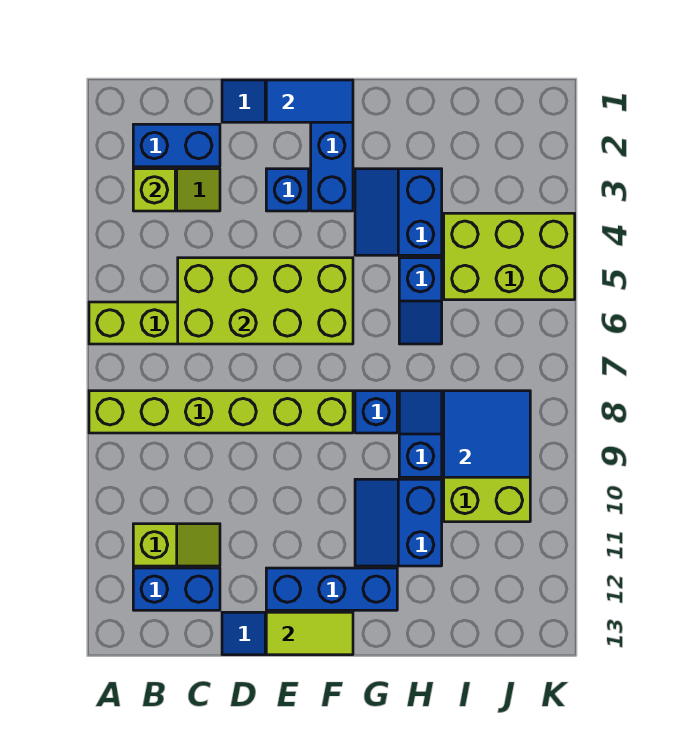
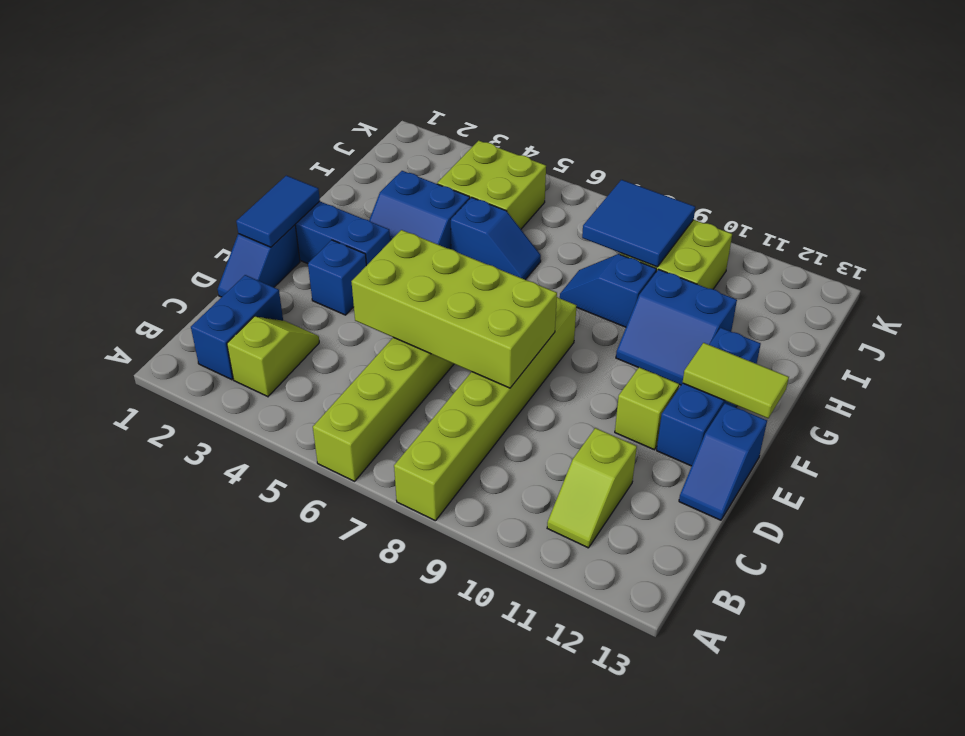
lime 1x1 brick [133,169,175,211] -> lime 1x1 brick moved to [615,367,679,450]
lime 1x2 slope [133,524,220,566] -> lime 1x2 slope turned to [547,428,637,548]
blue 1x2 brick [133,568,220,610] -> none
lime 2x4 brick [178,258,353,344] -> lime 2x4 brick turned to [352,230,557,388]
lime 1x2 tile [266,612,353,655] -> lime 1x2 tile turned to [682,343,789,418]
blue 1x1 brick [355,391,397,433] -> none
lime 2x3 brick [444,213,575,300] -> lime 2x2 brick [437,141,546,229]

